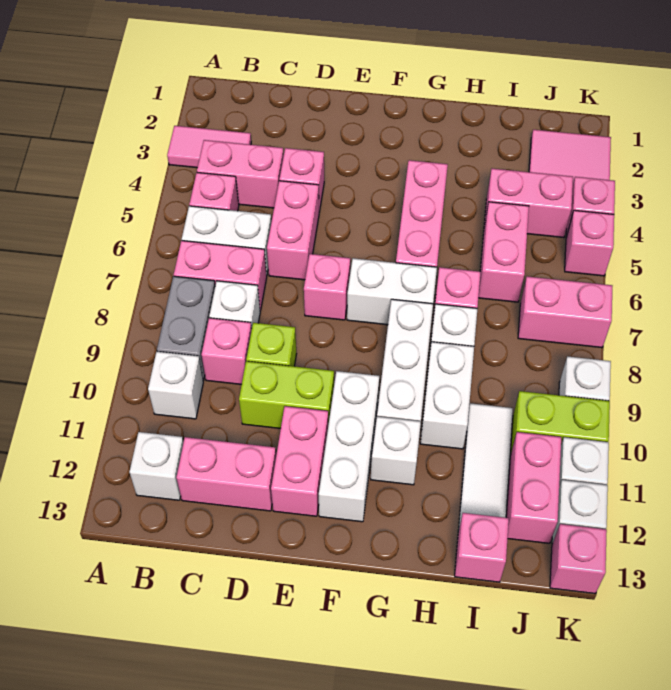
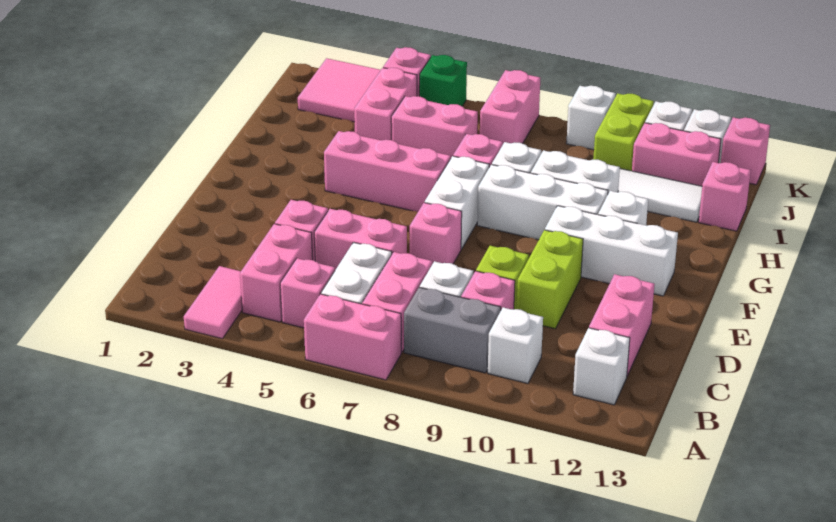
pink 1x2 brick [271,406,328,516] -> pink 1x2 brick moved to [304,294,401,380]
pink 1x1 brick [565,210,614,276] -> green 1x1 brick [419,55,467,106]

